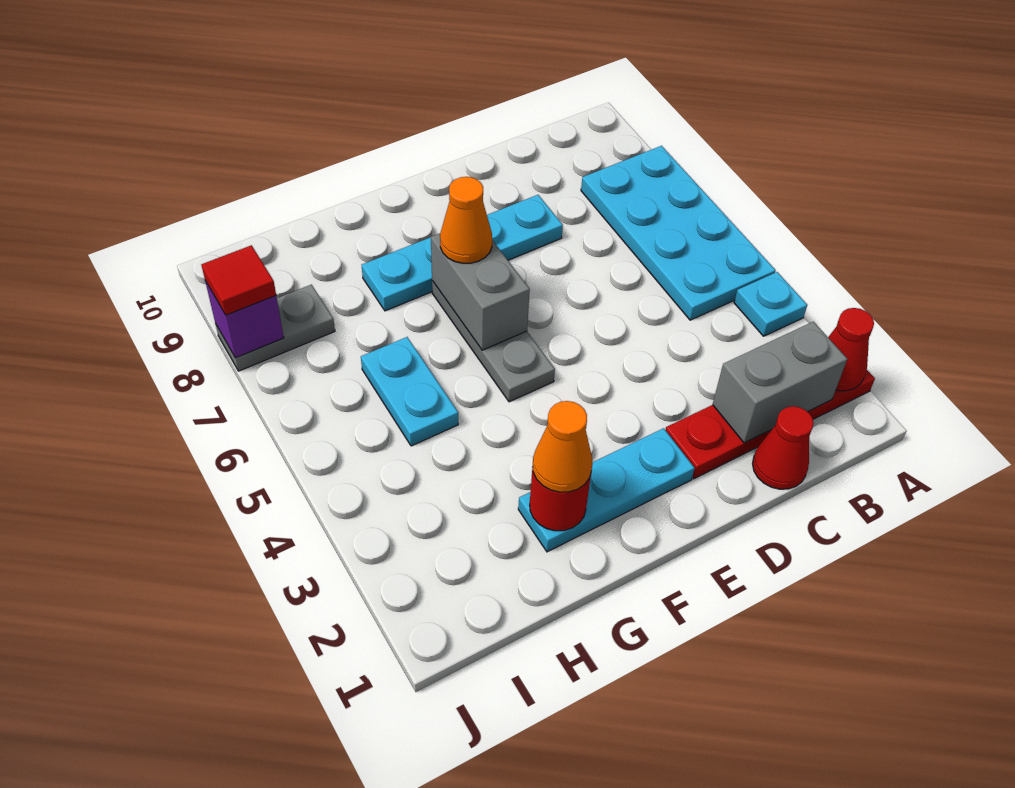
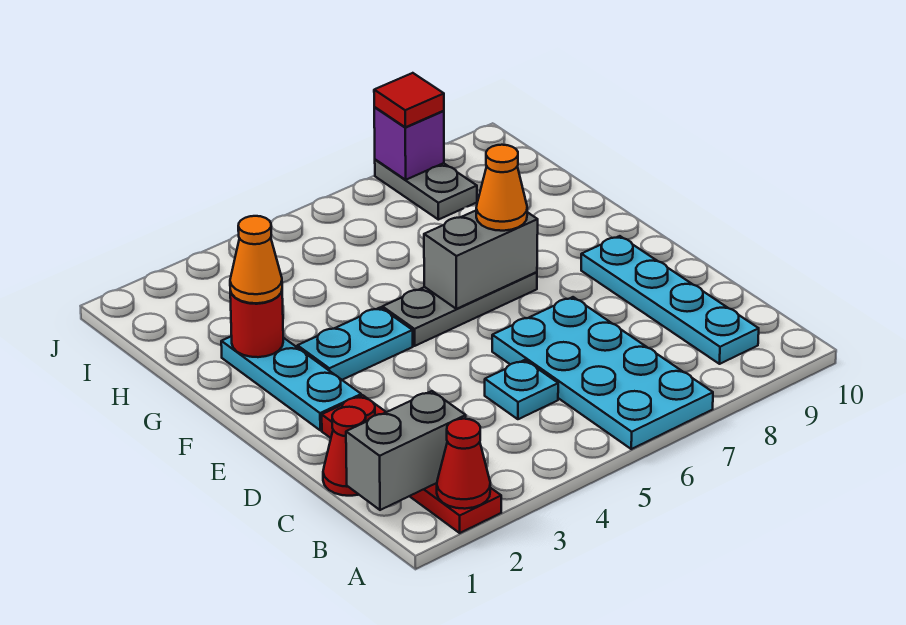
cyan 1x1 plate [734,272,807,336] -> cyan 1x1 plate moved to [485,360,558,419]
cyan 2x4 plate [581,146,776,320] -> cyan 2x4 plate turned to [492,297,713,449]
grey 1x2 brick [713,322,847,443] -> grey 1x2 brick turned to [346,391,466,510]
cyan 1x4 plate [362,195,563,311] -> cyan 1x4 plate moved to [581,236,759,364]
cyan 1x2 plate [361,337,458,446] -> cyan 1x2 plate moved to [298,307,413,380]

